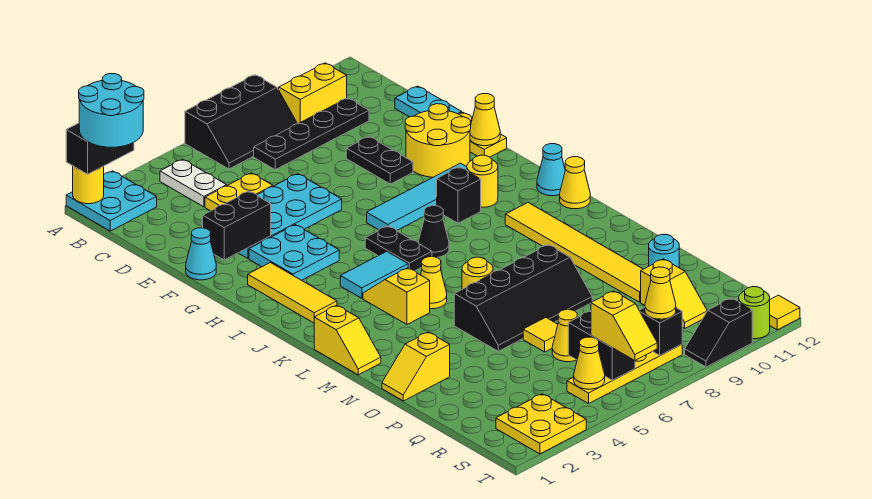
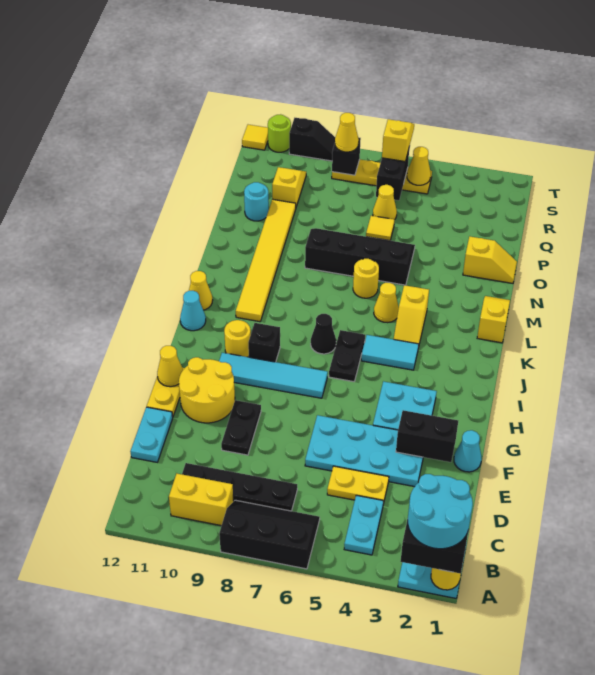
white 1x2 plate [160,159,227,207] -> cyan 1x2 plate [344,495,383,555]
yellow 1x3 tile [248,263,337,323] -> none
yellow 2x2 plate [496,394,586,454] -> none

